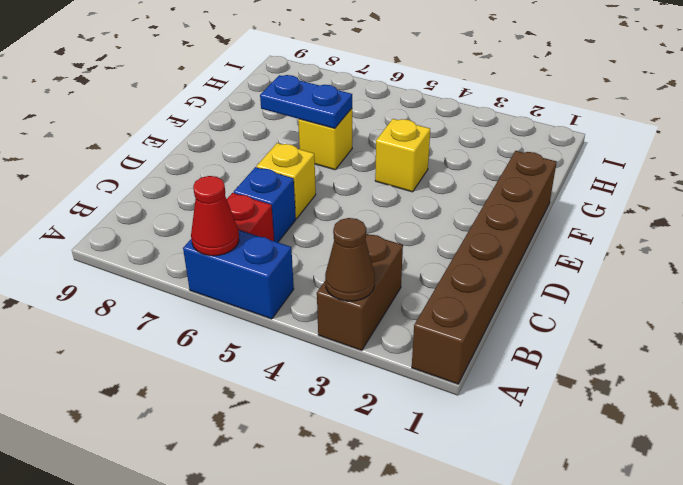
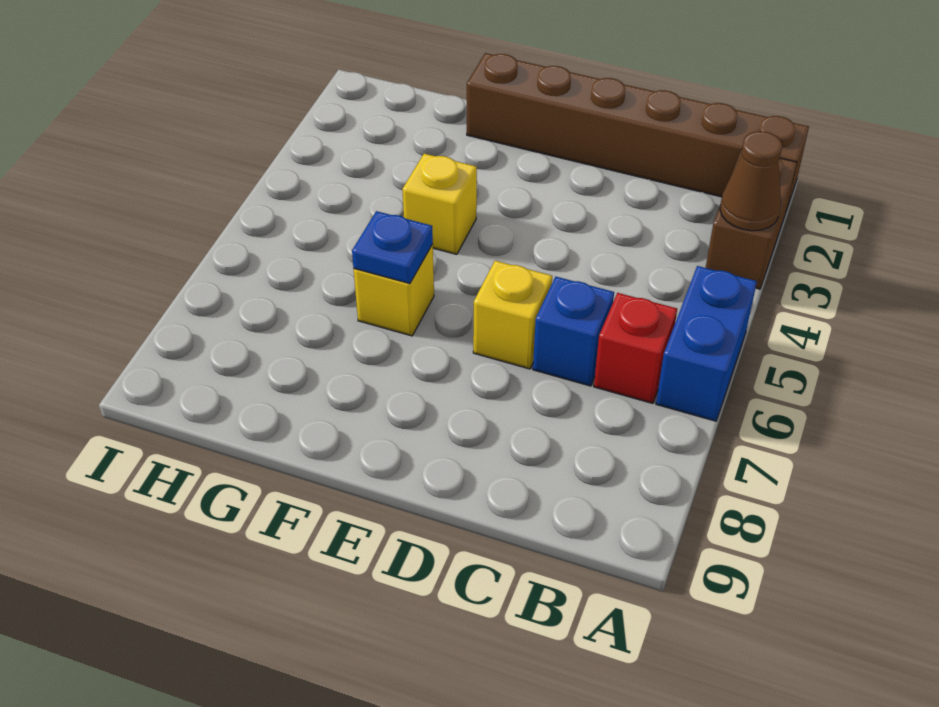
brown 1x2 brick [317,234,403,350] -> brown 1x2 brick turned to [706,149,797,289]
red 1x1 cone [191,176,239,256] -> none
blue 1x2 plate [260,75,352,128] -> blue 1x1 plate [352,211,433,284]

